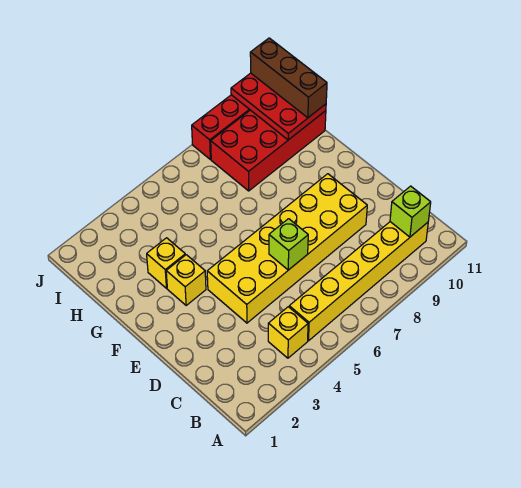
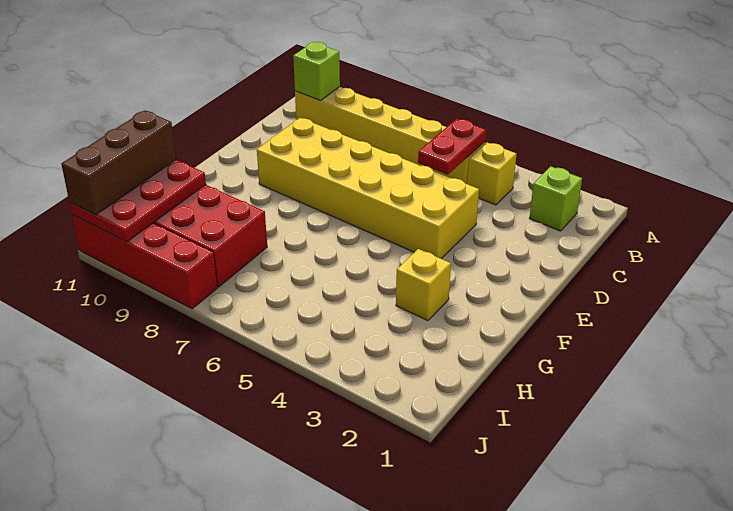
none -> red 1x2 plate [418,119,486,175]
lime 1x1 brick [269,219,308,270] -> lime 1x1 brick moved to [530,166,582,231]
yellow 1x1 brick [166,255,206,305] -> none

